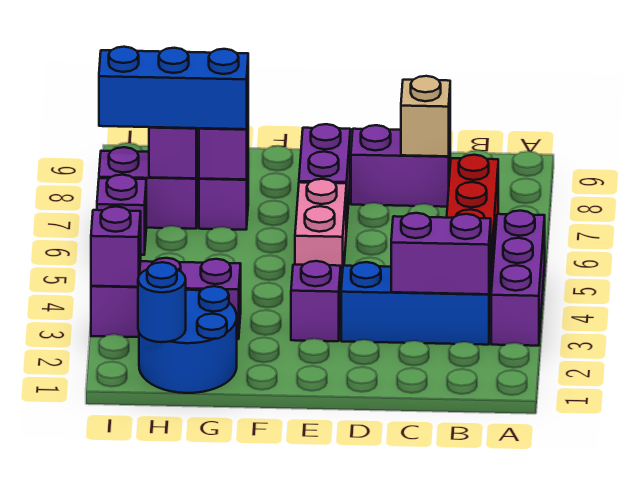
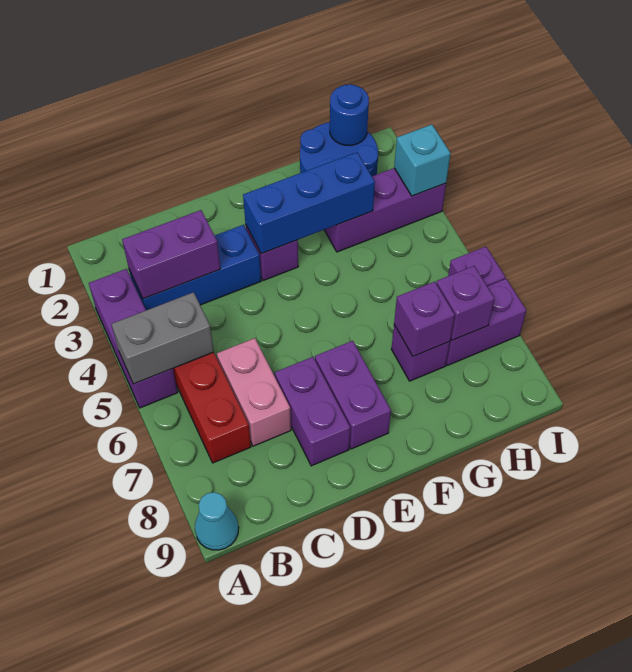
none -> grey 1x2 brick [111,292,214,384]
none -> cyan 1x1 cone [195,492,239,550]
purple 1x2 brick [351,125,450,207] -> purple 1x2 brick turned to [275,357,350,466]
tan 1x1 brick [401,76,450,156] -> none
pink 1x2 brick [295,179,346,287] -> pink 1x2 brick moved to [217,338,291,446]
blue 1x3 brick [99,47,248,129] -> blue 1x3 brick moved to [243,152,375,254]
purple 1x1 brick [91,207,141,287] -> cyan 1x1 brick [394,125,451,196]

